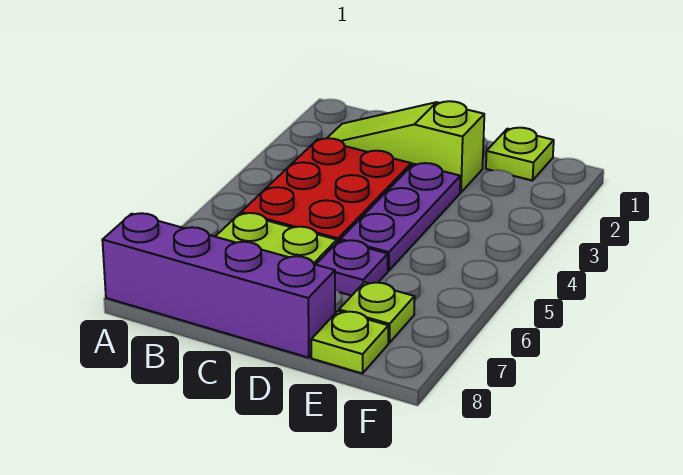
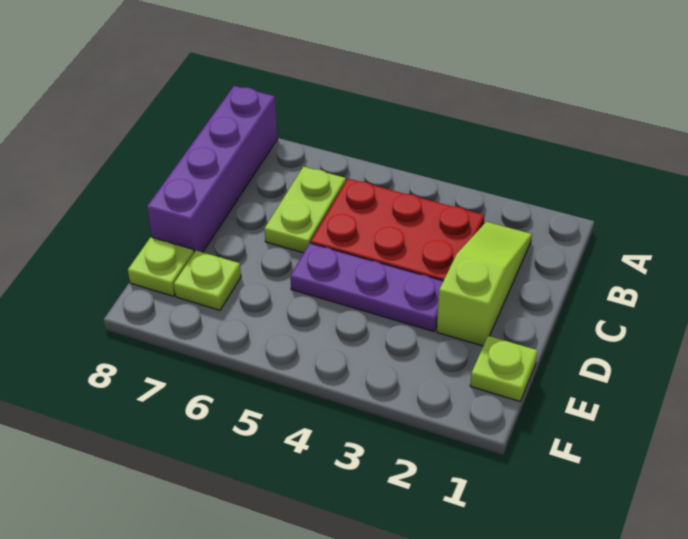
purple 1x1 plate [316,240,388,296] -> none

